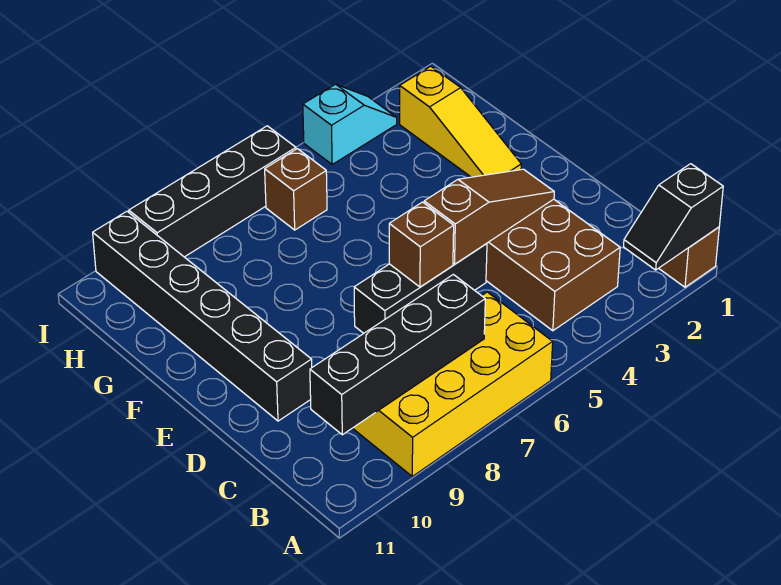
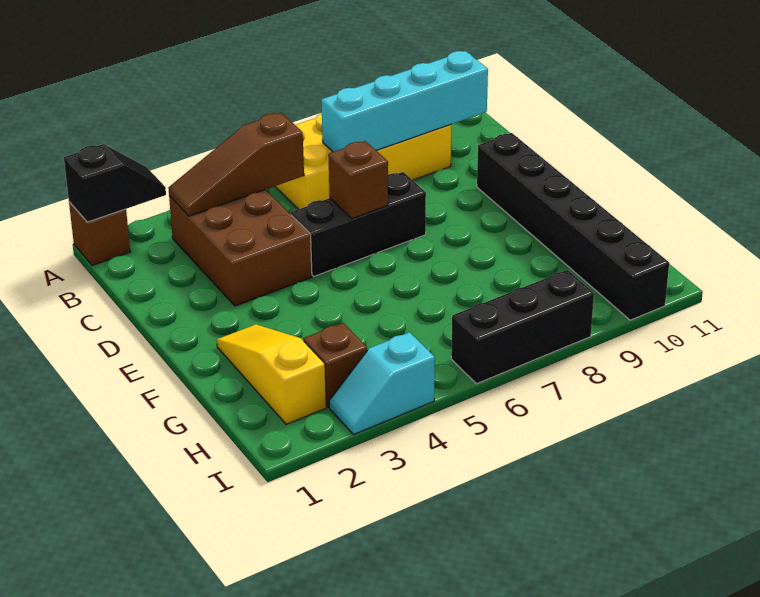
black 1x4 brick [310,274,485,435] -> cyan 1x4 brick [321,51,488,152]
brown 1x3 slope [424,169,554,264] -> brown 1x3 slope moved to [168,113,304,216]
brown 1x1 brick [265,149,327,230] -> brown 1x1 brick moved to [303,323,367,407]
black 1x4 brick [129,126,296,257] -> black 1x3 brick [451,270,594,384]

